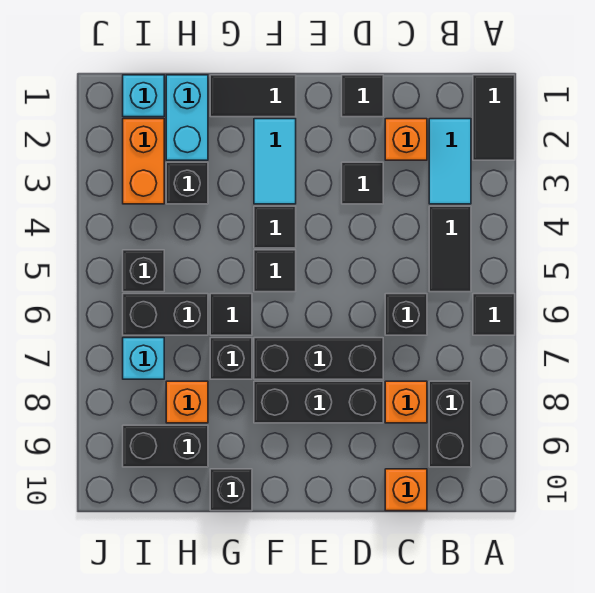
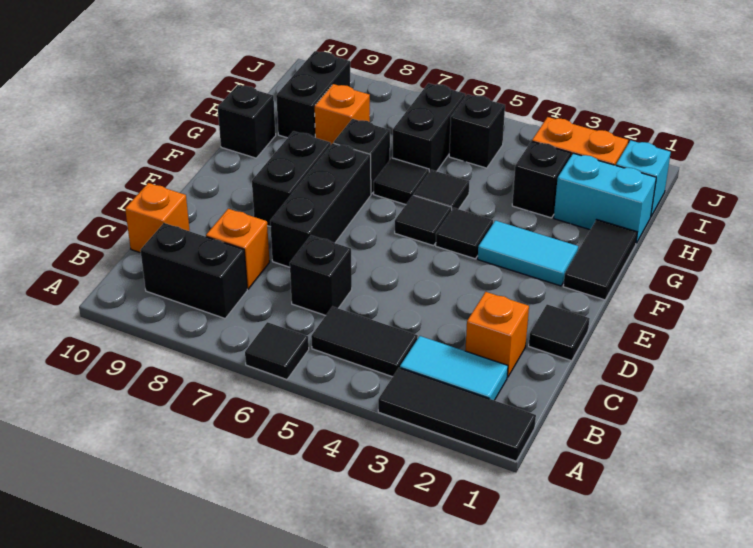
black 1x2 tile [473,75,515,160] -> black 1x3 tile [378,368,536,461]
black 1x1 tile [342,162,383,204] -> black 1x1 tile moved to [414,170,469,209]
black 1x3 brick [254,381,383,423] -> black 1x2 brick [252,131,331,226]
cyan 1x1 brick [123,338,164,379] -> none

